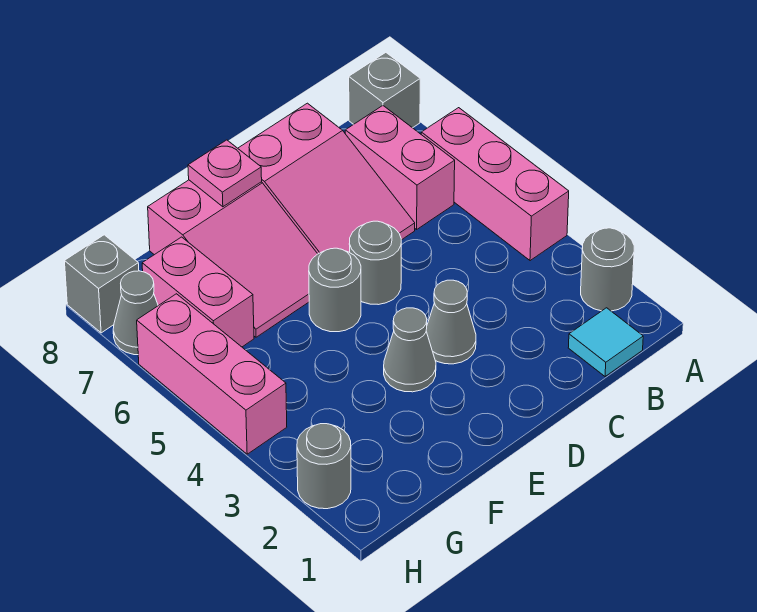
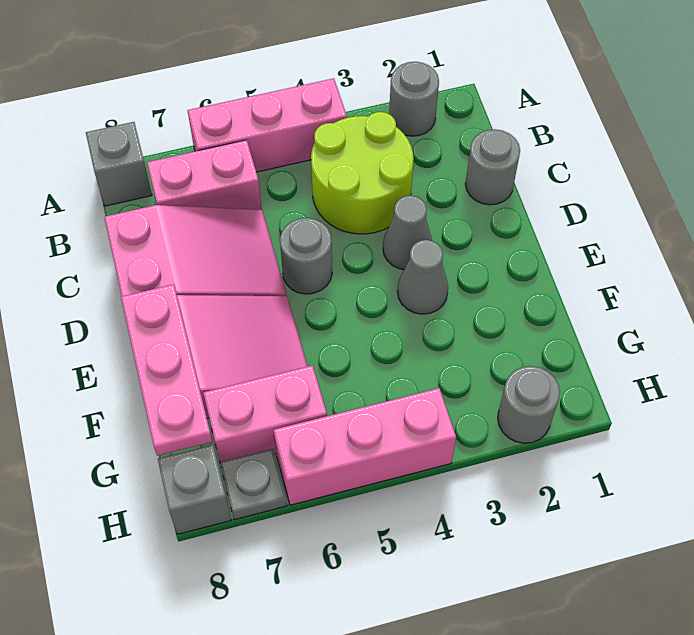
cyan 1x1 tile [568,308,643,377] -> none
none -> lime 2x2 round brick [311,112,414,234]
grey 1x1 round brick [309,248,361,332] -> grey 1x1 round brick moved to [465,129,520,205]
pink 1x1 plate [188,140,262,207] -> pink 1x3 plate [121,284,212,456]
grey 1x1 cone [113,271,158,355] -> grey 1x1 plate [220,449,287,520]

